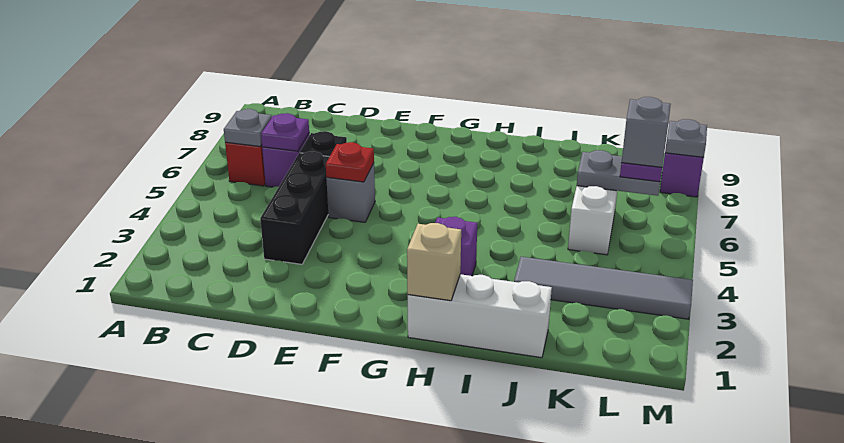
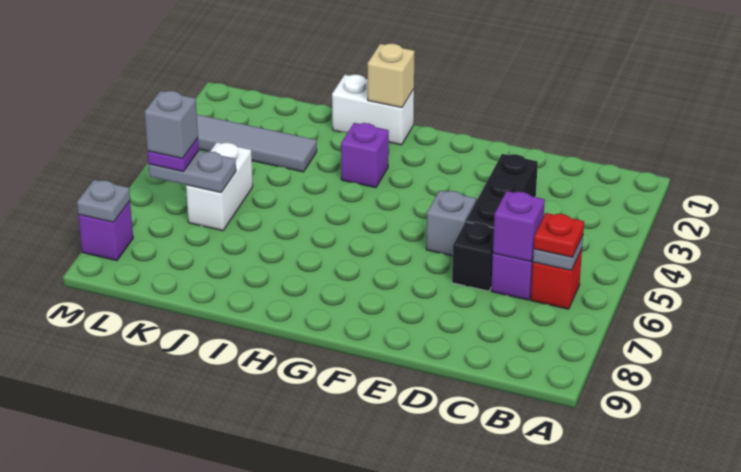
purple 1x1 plate [261,113,309,151] -> purple 1x1 brick [493,191,545,261]
red 1x1 plate [326,142,374,182] -> red 1x1 plate moved to [534,213,584,257]
white 1x3 brick [408,274,552,358] -> white 1x2 brick [332,75,414,145]

